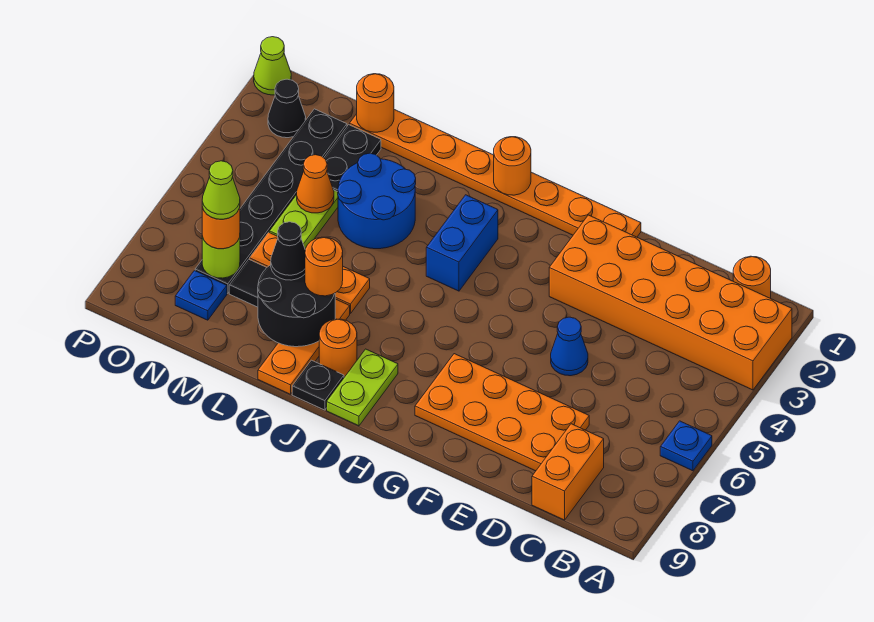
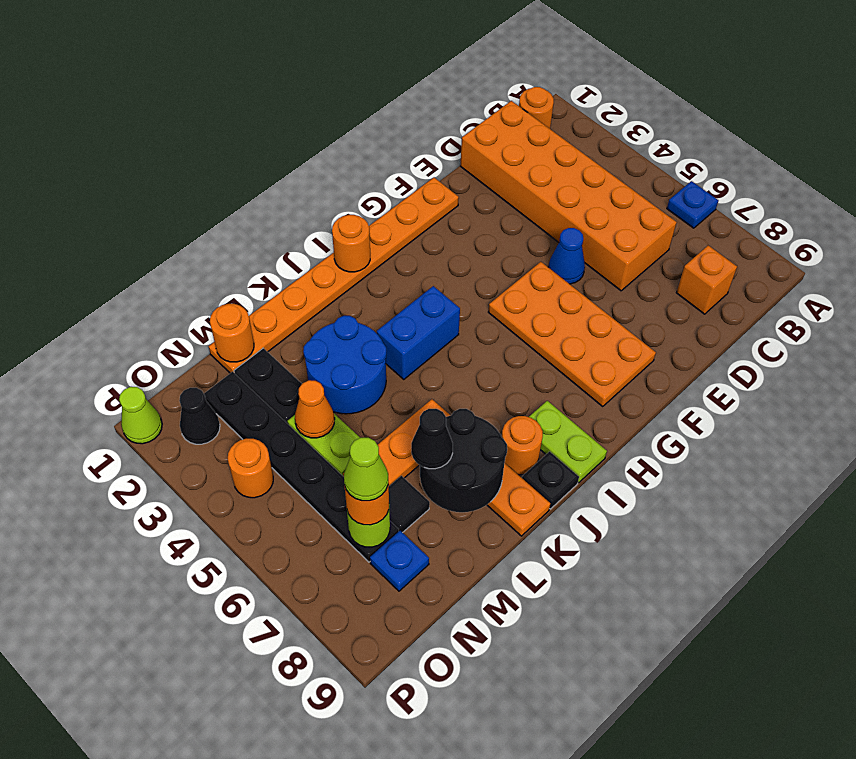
orange 2x6 brick [549,215,792,390] -> orange 2x6 brick turned to [460,101,677,291]
orange 1x2 brick [532,424,604,520] -> orange 1x1 brick [676,245,737,314]
orange 2x4 plate [415,354,589,471] -> orange 2x4 plate turned to [488,262,656,407]
blue 1x2 brick [426,195,498,291] -> blue 1x2 brick turned to [377,286,460,380]
orange 1x1 round brick [305,237,343,296] -> orange 1x1 round brick moved to [228,439,273,498]

